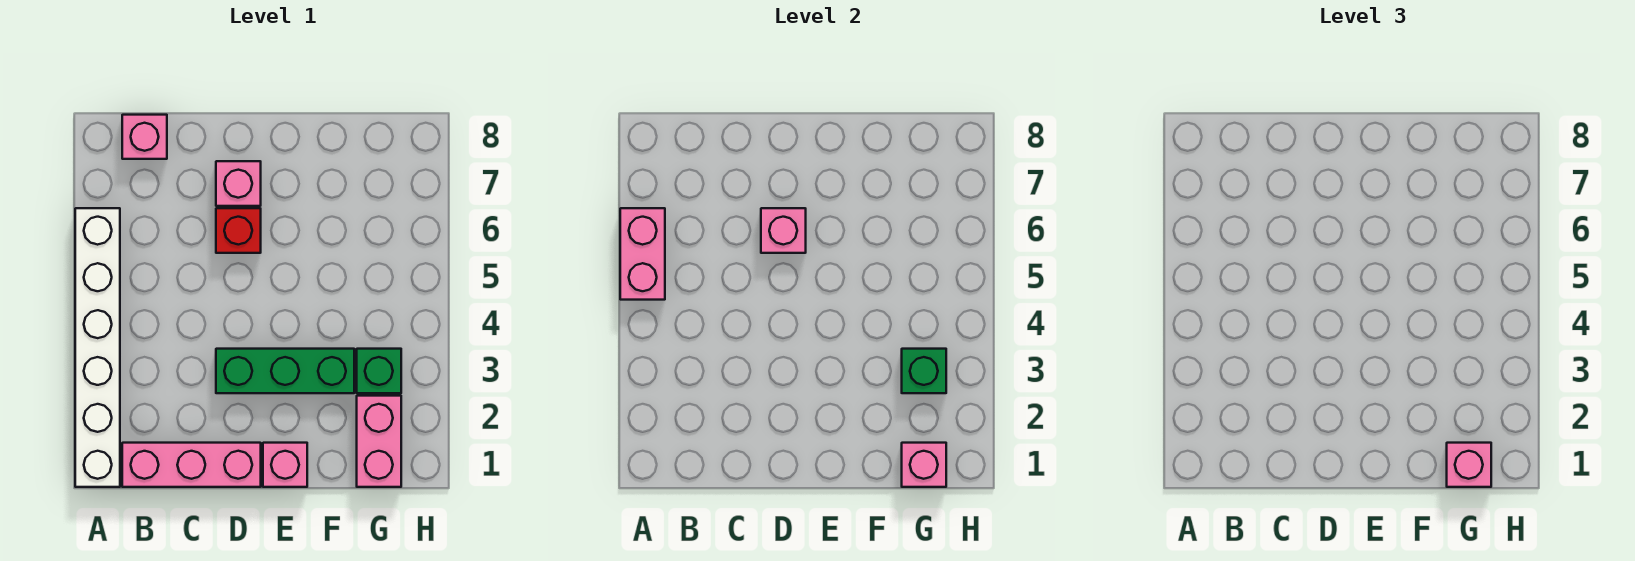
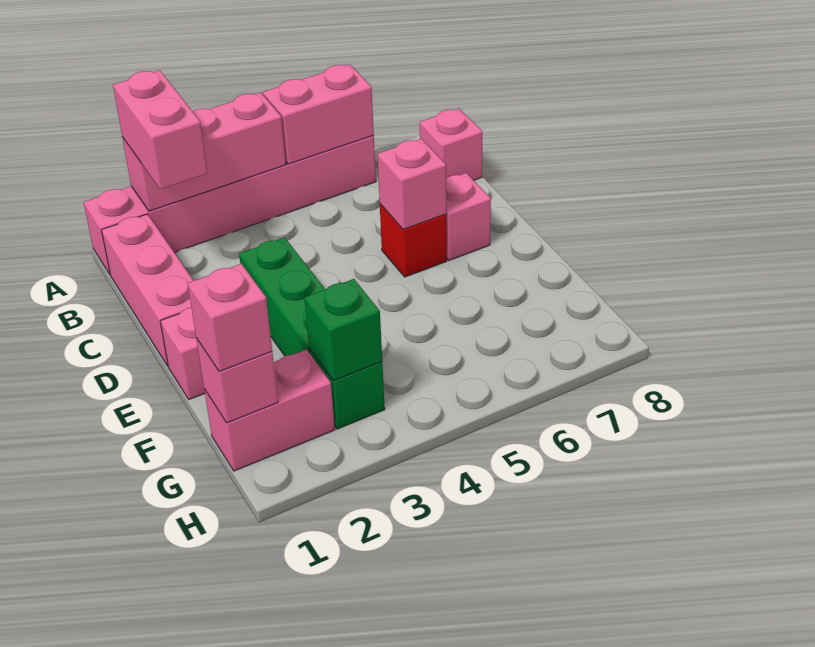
white 1x6 brick [75,208,120,487] -> pink 1x6 brick [84,135,376,274]
none -> pink 1x3 brick [122,93,286,211]
none -> pink 1x2 brick [113,70,207,189]

